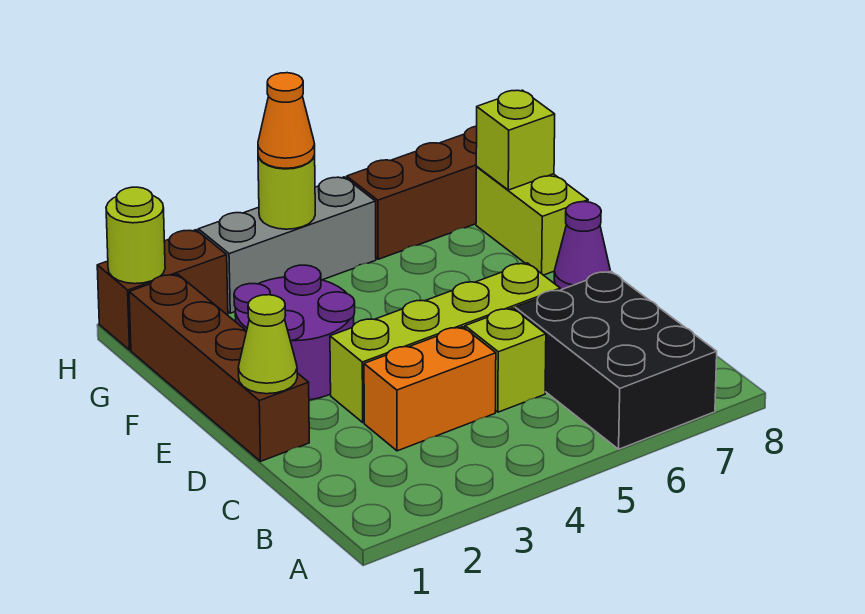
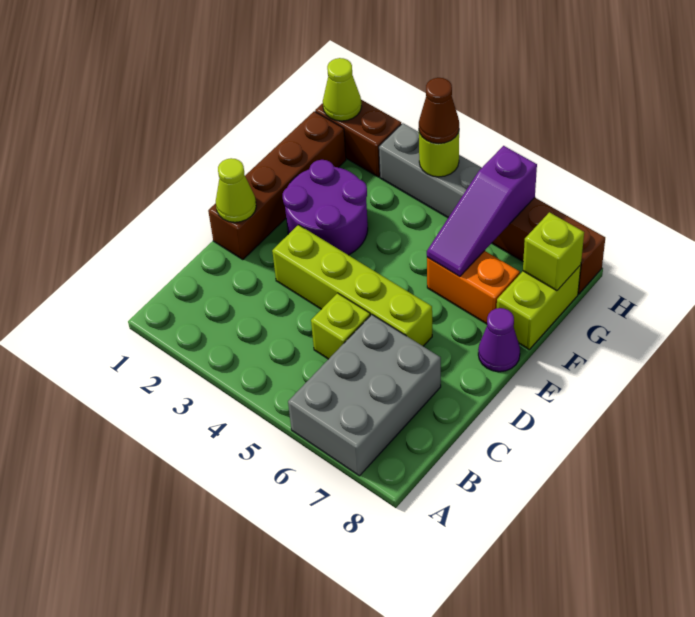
black 2x3 brick [515,271,717,449] -> grey 2x3 brick [288,315,441,476]
orange 1x2 brick [364,327,496,451] -> orange 1x2 brick moved to [427,251,520,324]
none -> purple 1x3 slope [427,146,537,277]
lime 1x1 round brick [106,187,165,284] -> lime 1x1 cone [323,58,361,121]
orange 1x1 cone [258,73,315,168] -> brown 1x1 cone [419,78,459,144]

